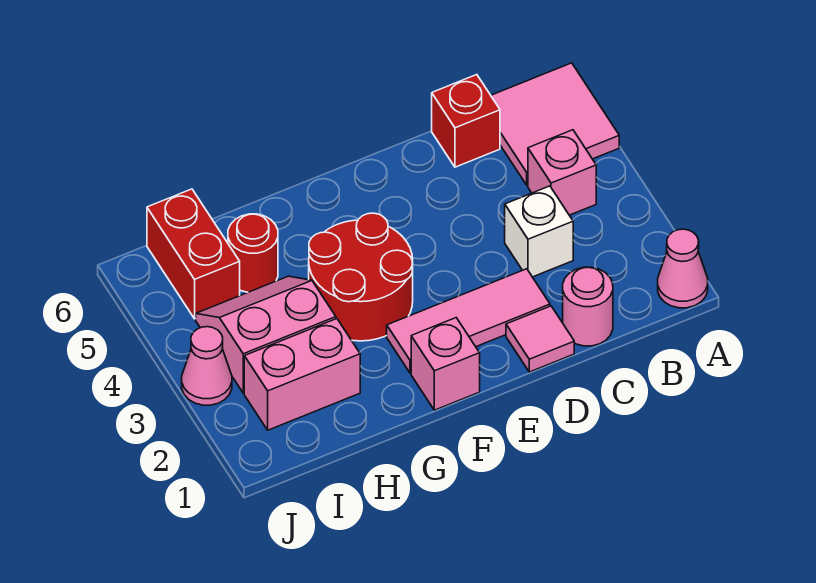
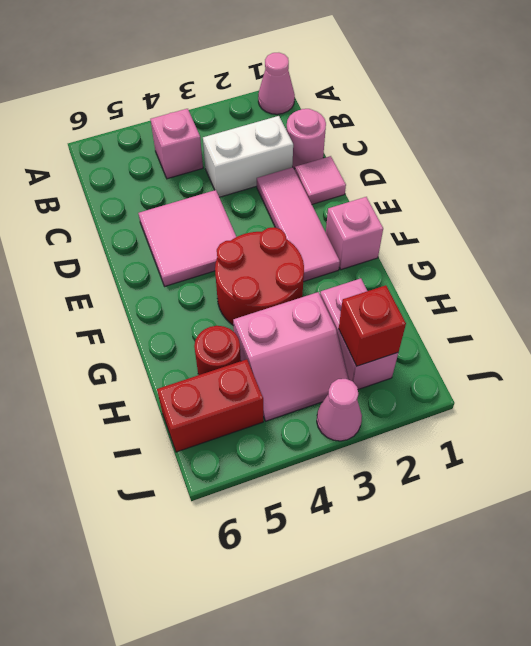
pink 2x2 tile [491,63,619,185] -> pink 2x2 tile moved to [138,190,236,286]
white 1x1 brick [505,186,573,277] -> white 1x2 brick [203,116,293,197]
red 1x1 brick [432,75,500,167] -> red 1x1 brick moved to [339,285,406,366]
pink 2x2 slope [196,276,336,393] -> pink 2x2 slope turned to [233,292,348,421]

